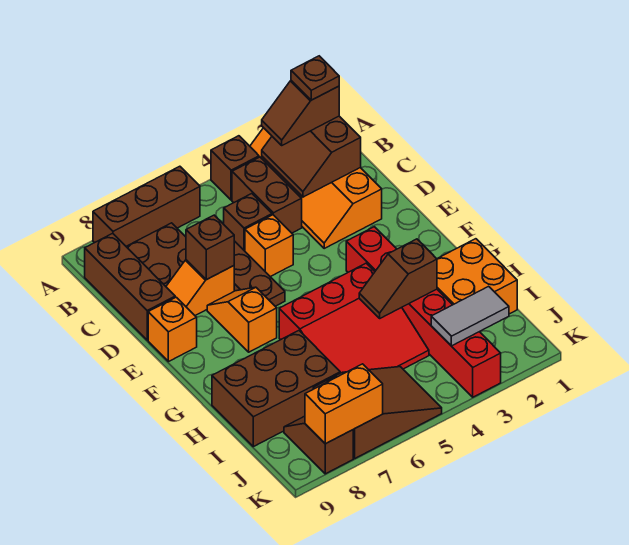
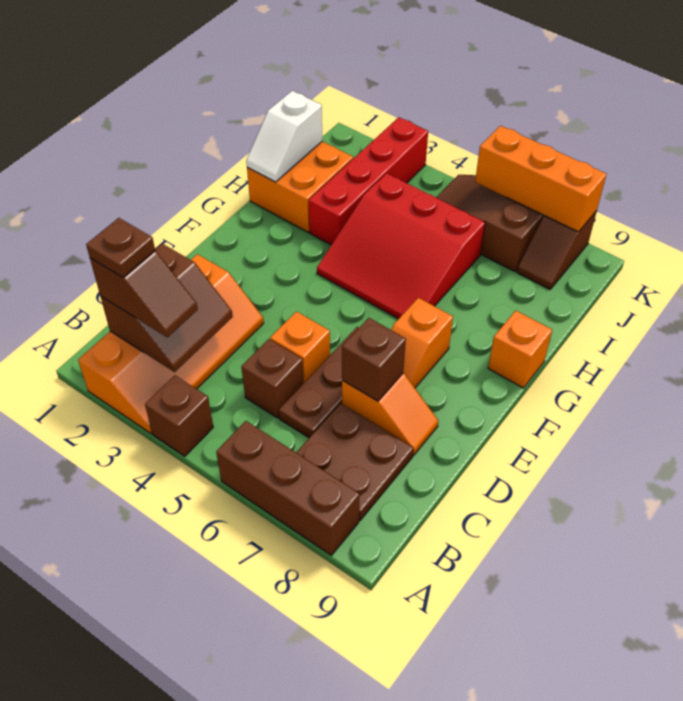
brown 1x2 brick [232,157,302,233] -> none
brown 1x3 brick [85,233,175,340] -> none
orange 1x1 brick [148,297,197,362] -> orange 1x1 brick moved to [488,311,552,388]
red 1x6 brick [346,227,501,397] -> red 1x4 brick [309,117,428,245]
red 3x3 slope [279,263,429,373] -> red 3x3 slope turned to [317,173,485,319]
none -> white 1x2 slope [246,91,322,182]
brown 1x2 slope [359,239,437,318] -> none
brown 2x3 brick [212,331,340,447] -> none
grey 1x2 tile [431,286,509,346] -> none
orange 1x2 brick [305,364,383,444] -> orange 1x3 brick [475,126,607,232]

